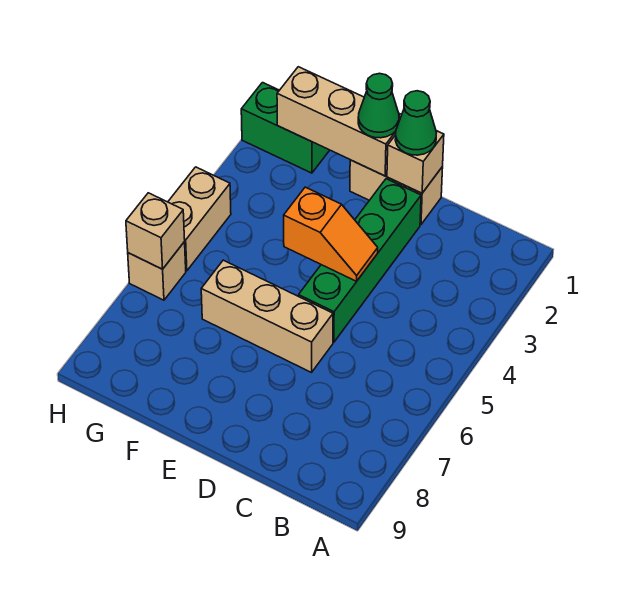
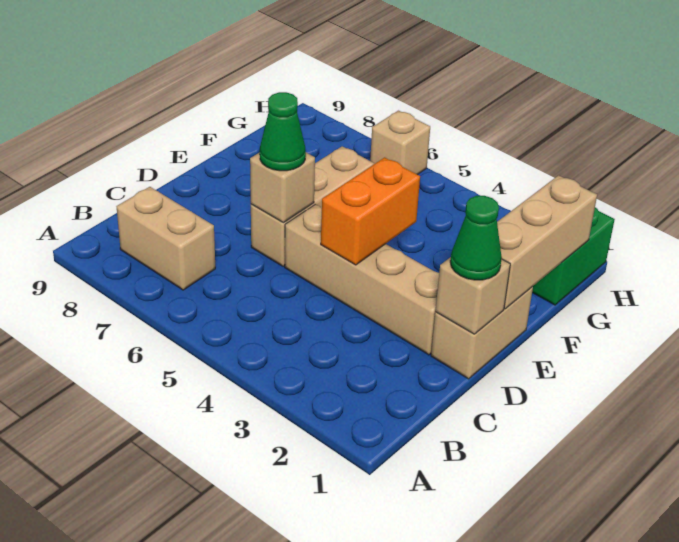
green 1x4 brick [299,179,421,342] -> tan 1x4 brick [285,204,439,355]
orange 1x2 slope [284,187,378,281] -> orange 1x2 brick [321,157,420,265]
green 1x1 cone [358,73,399,138] -> green 1x1 cone moved to [260,92,306,171]
tan 1x2 brick [168,167,231,271] -> tan 1x2 brick moved to [117,187,215,290]
tan 1x1 brick [126,193,185,269] -> tan 1x1 brick moved to [250,152,315,223]

